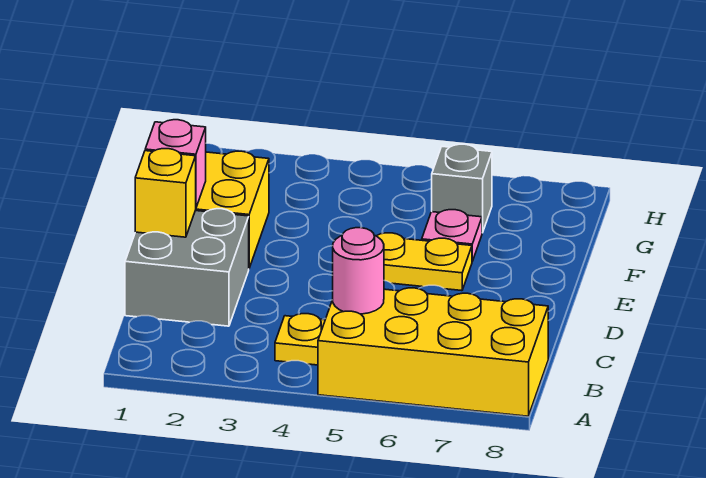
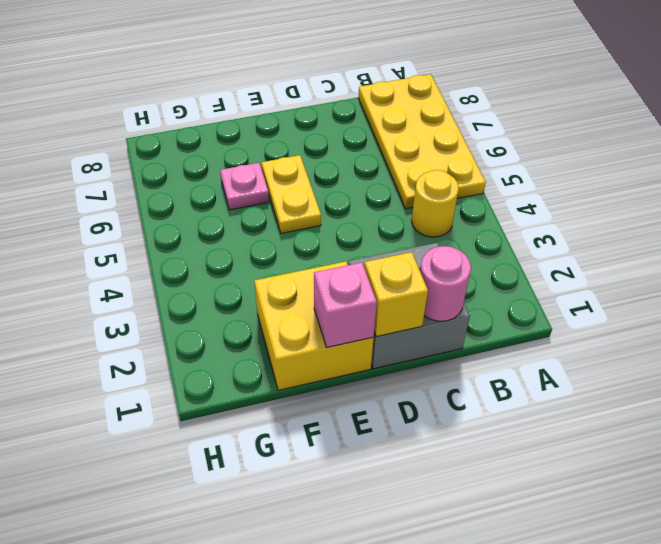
yellow 2x4 brick [318,288,548,416] -> yellow 2x4 plate [358,74,486,209]
yellow 1x1 plate [275,314,325,365] -> yellow 1x1 round brick [412,170,459,237]
pink 1x1 round brick [333,228,384,314] -> pink 1x1 round brick moved to [420,246,471,321]
grey 1x1 brick [432,144,492,233] -> none

